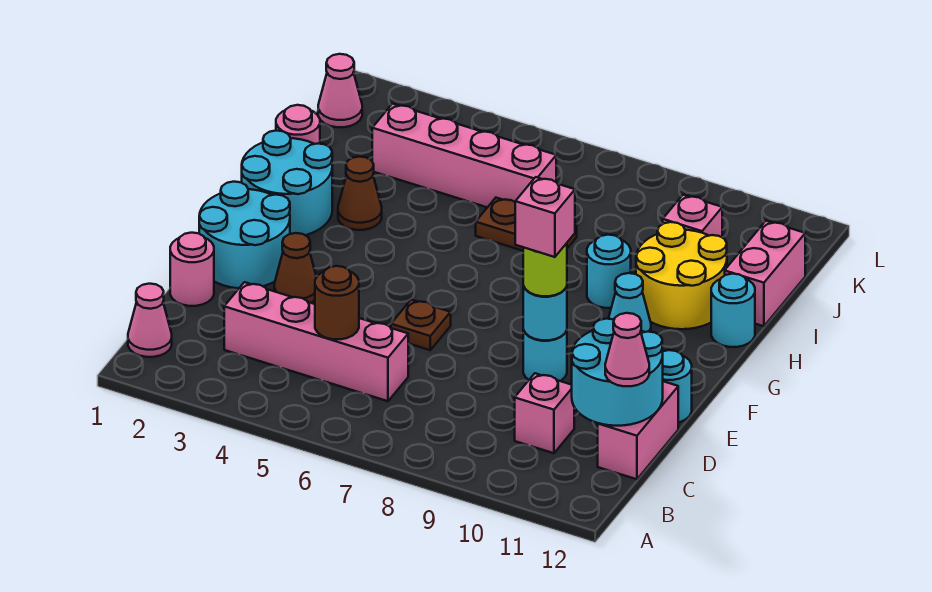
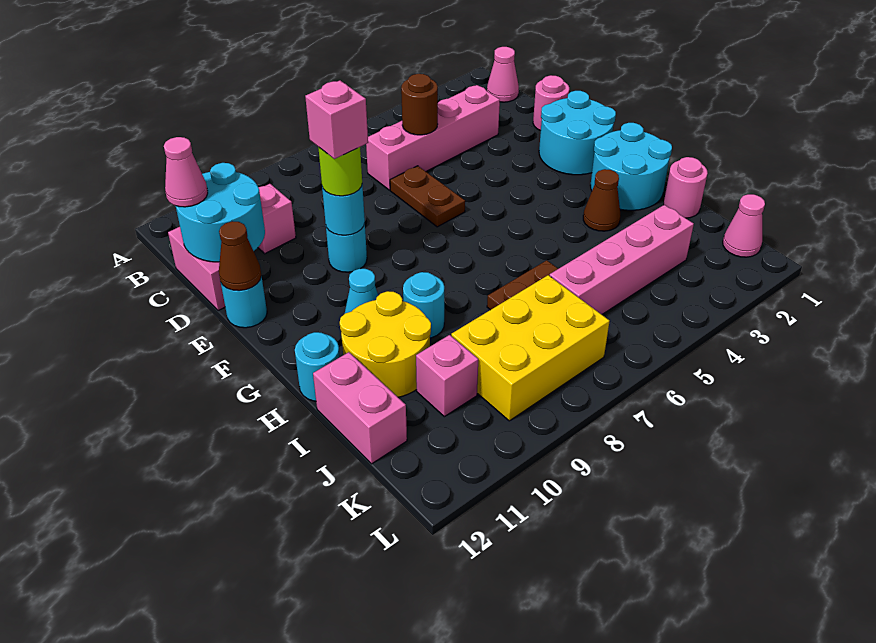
brown 1x1 cone [274,233,317,303] -> brown 1x1 cone moved to [219,221,261,291]
brown 1x1 plate [391,300,451,350] -> brown 1x2 plate [390,166,465,227]
none -> yellow 2x3 brick [451,275,610,421]

